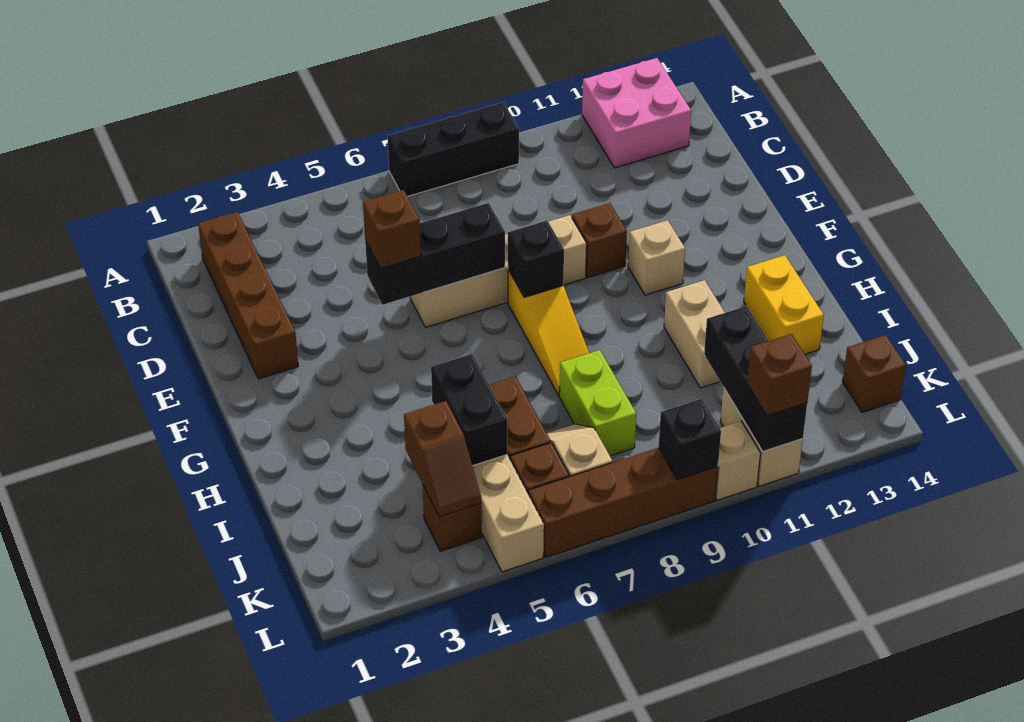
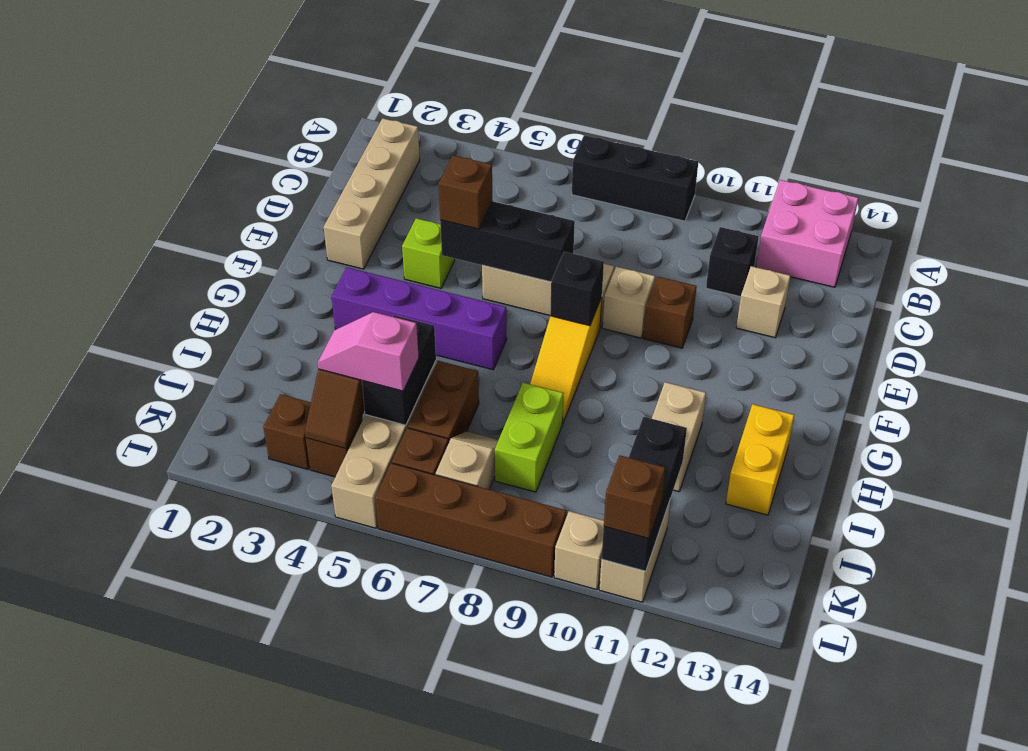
brown 1x4 brick [198,212,298,379] -> tan 1x4 brick [324,118,420,269]
none -> lime 1x1 brick [402,218,455,288]
tan 1x1 brick [628,220,685,295] -> tan 1x1 brick moved to [736,266,790,338]
none -> purple 1x4 brick [331,267,507,370]
none -> pink 1x2 slope [318,312,419,391]
brown 1x1 brick [842,335,906,412] -> brown 1x1 brick moved to [263,394,311,469]
black 1x1 brick [659,399,721,480] -> black 1x1 brick moved to [706,227,759,297]

